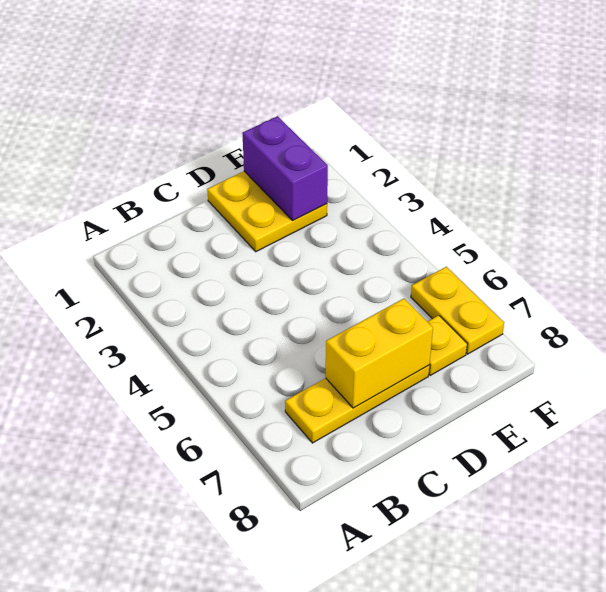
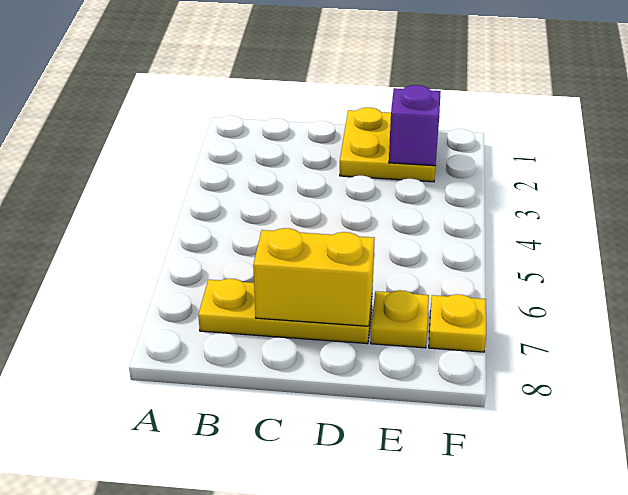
purple 1x2 brick [243,116,328,220] -> purple 1x1 brick [389,85,441,166]
yellow 1x2 plate [411,267,504,354] -> yellow 1x1 plate [429,294,486,352]

